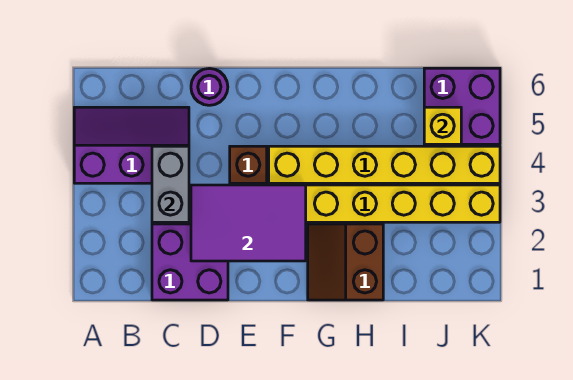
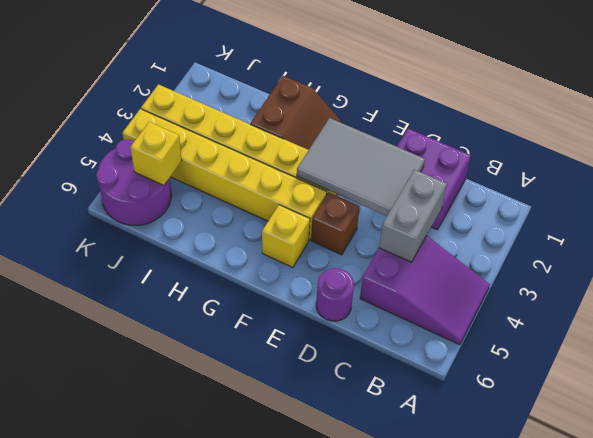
purple 2x3 slope [74,107,189,183] -> purple 2x3 slope turned to [360,236,490,345]
purple 2x3 tile [191,185,306,261] -> grey 2x3 tile [297,118,425,216]
none -> yellow 1x1 brick [262,205,310,268]
purple 2x2 brick [424,68,500,144] -> purple 2x2 round brick [96,139,171,226]

